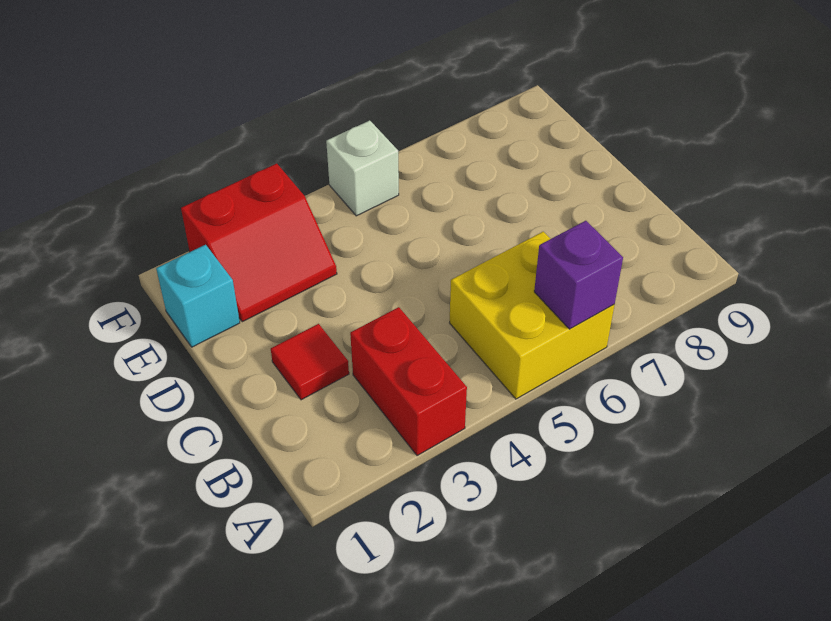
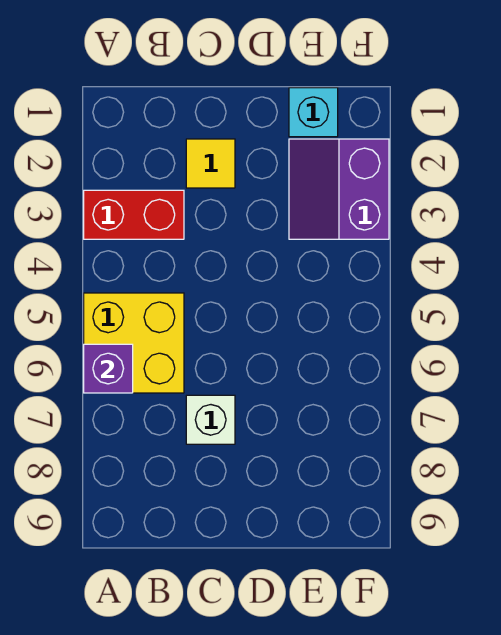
red 1x1 tile [271,324,349,400] -> yellow 1x1 tile [186,139,235,188]
red 2x2 slope [181,163,337,322] -> purple 2x2 slope [289,139,389,239]
white 1x1 brick [326,120,399,216] -> white 1x1 brick moved to [186,395,235,444]

